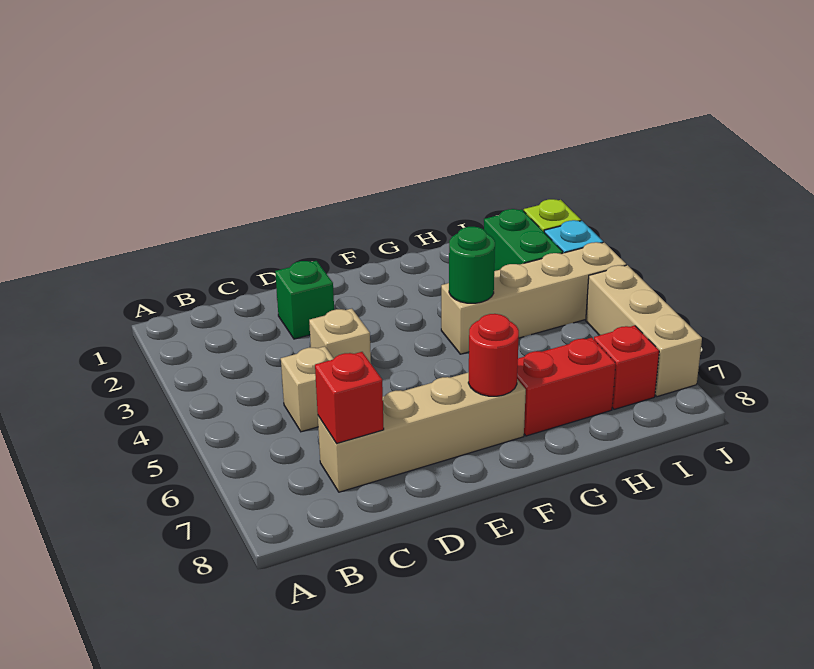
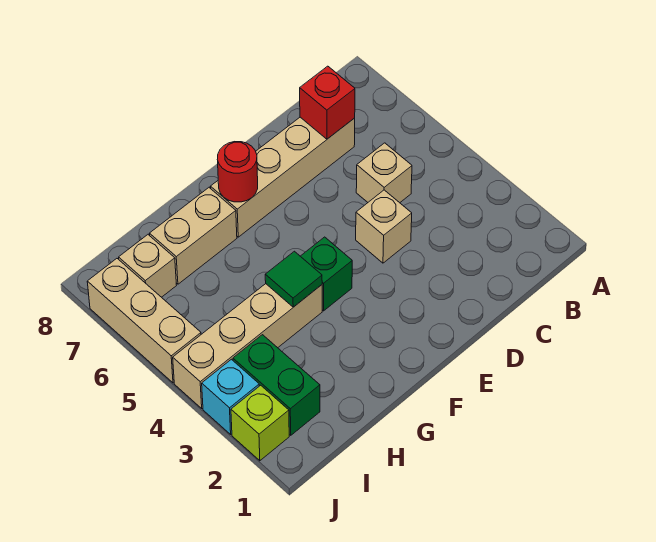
green 1x1 brick [275,261,334,339] -> green 1x1 brick moved to [301,237,352,311]
green 1x1 round brick [449,227,495,303] -> green 1x1 tile [265,251,322,307]
red 1x2 brick [517,338,616,436] -> tan 1x2 brick [150,188,237,284]
red 1x1 brick [594,325,659,409] -> tan 1x1 brick [119,235,177,297]

